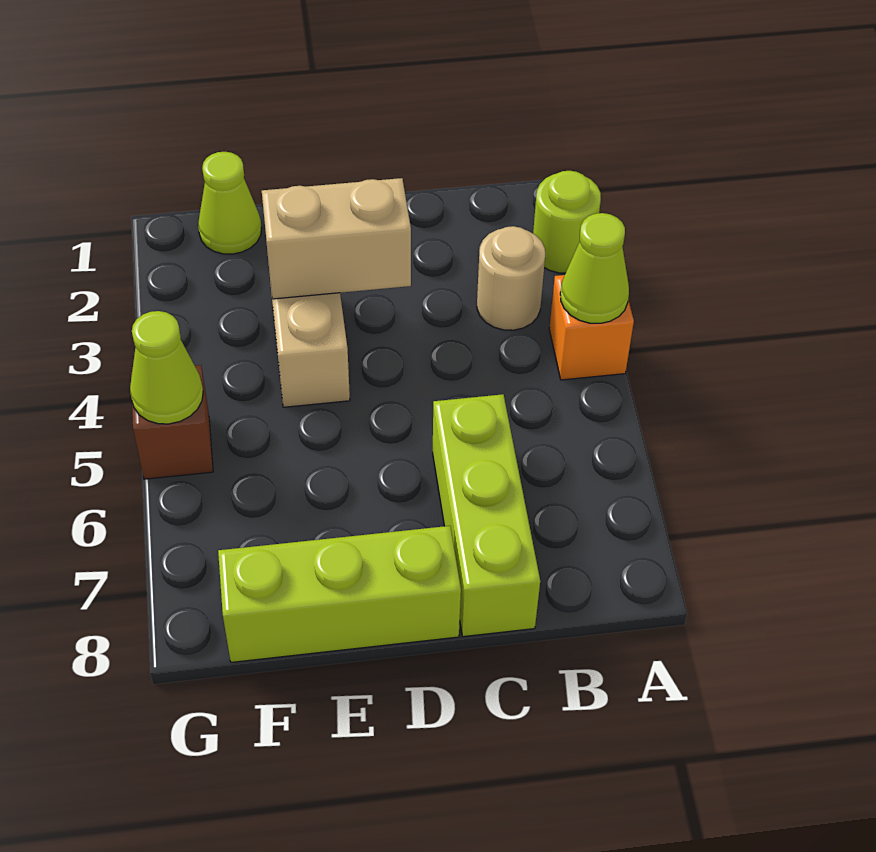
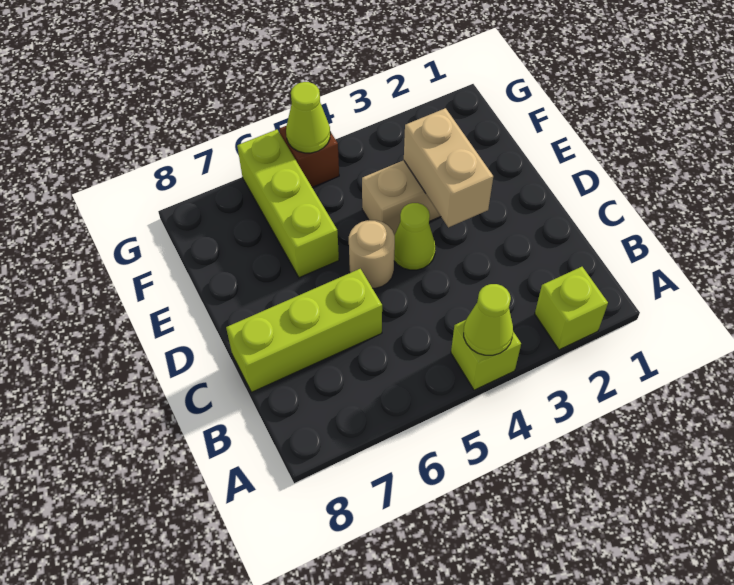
lime 1x1 round brick [533,171,601,273] -> lime 1x1 brick [535,267,608,350]
orange 1x1 brick [549,275,634,380] -> lime 1x1 brick [451,320,521,390]
tan 1x1 round brick [477,226,545,330] -> tan 1x1 round brick moved to [349,220,395,288]
lime 1x3 brick [218,526,461,662] -> lime 1x3 brick moved to [237,130,339,278]
lime 1x1 cone [198,152,262,254] -> lime 1x1 cone moved to [394,203,435,270]

